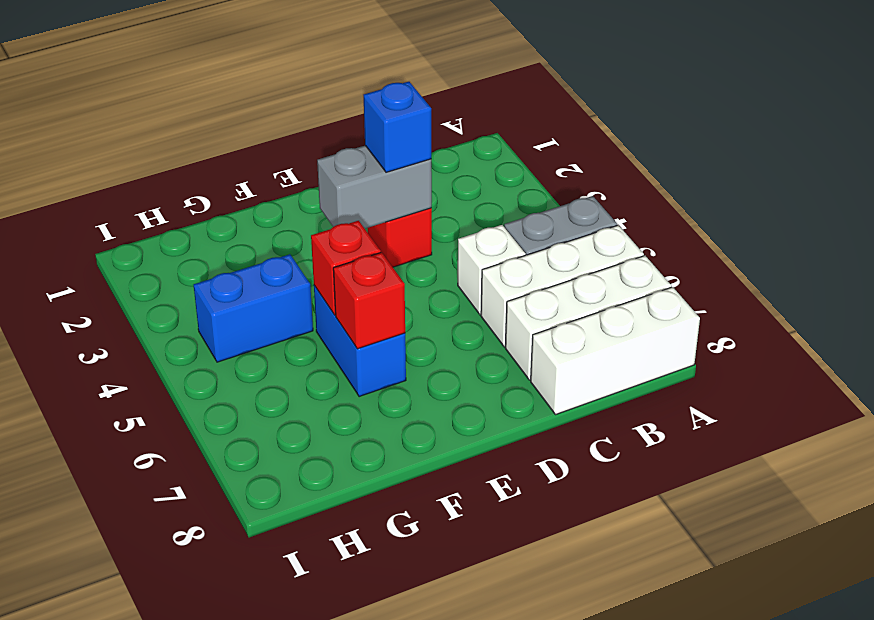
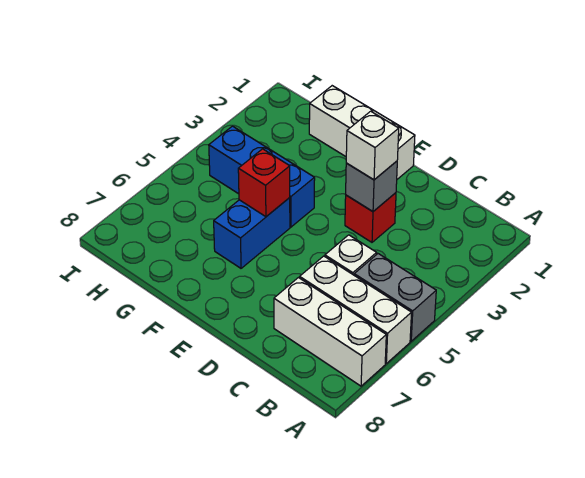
white 1x3 brick [531,287,700,415] -> white 1x3 brick moved to [309,86,415,179]
grey 1x2 brick [317,146,432,229] -> grey 1x1 brick [346,161,397,212]
blue 1x1 brick [364,82,431,172] -> white 1x1 brick [346,111,399,180]
red 1x1 brick [333,252,405,349] -> none
blue 1x2 brick [194,254,313,362] -> blue 1x3 brick [209,126,315,227]

